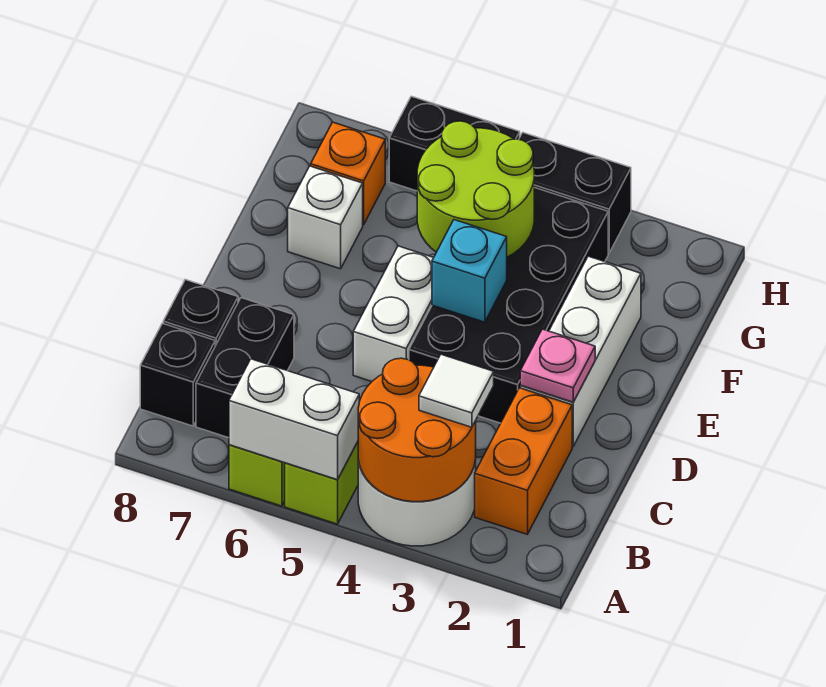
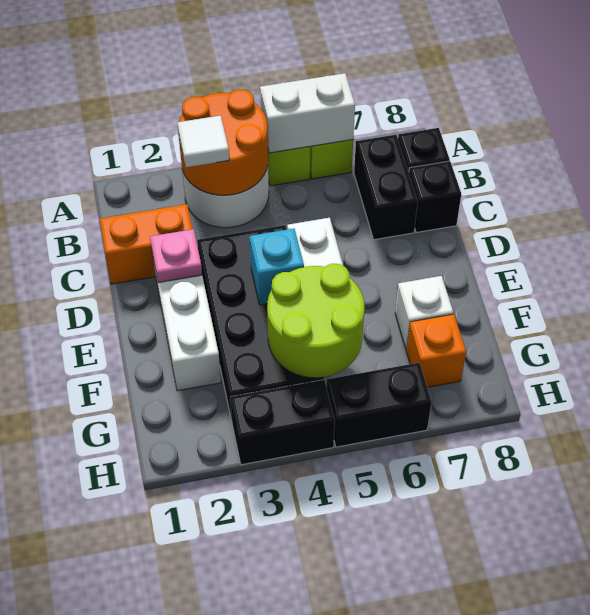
orange 1x2 brick [475,388,572,534] -> orange 1x2 brick turned to [100,204,192,284]

